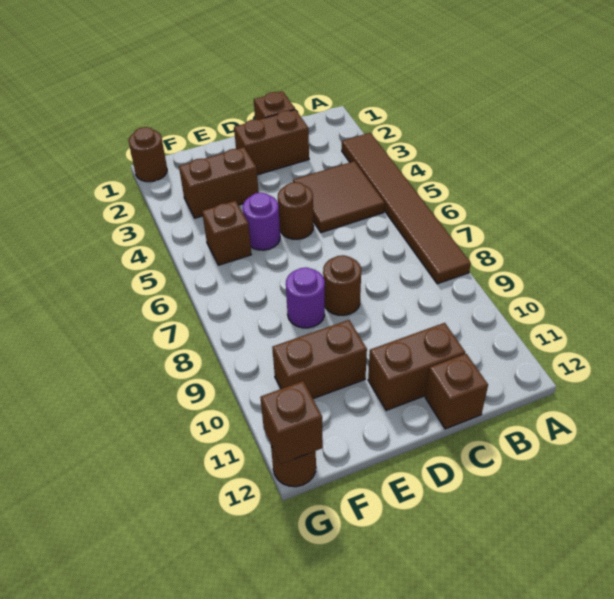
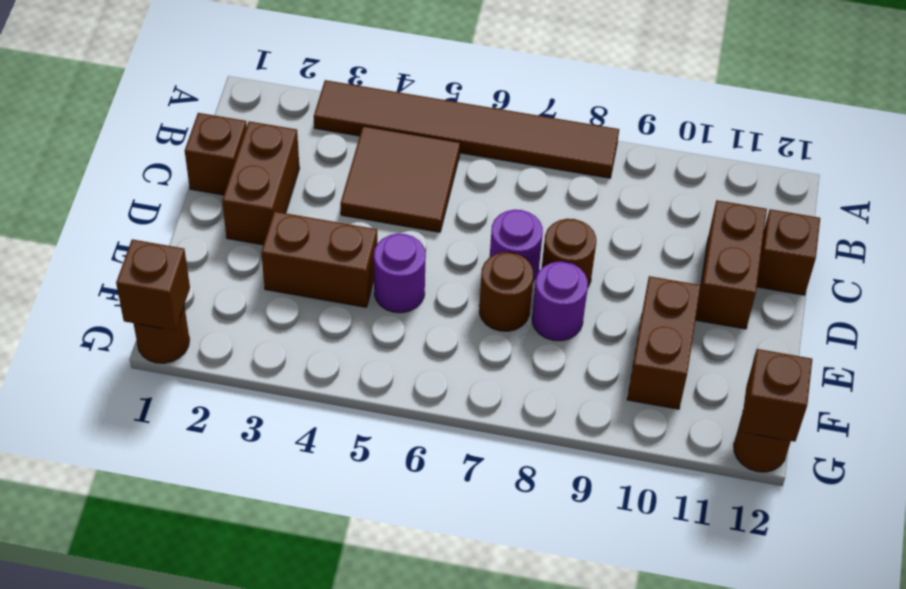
brown 1x1 round brick [278,182,314,239] -> brown 1x1 round brick moved to [479,252,533,331]
none -> purple 1x1 round brick [490,210,543,281]
brown 1x2 brick [179,147,259,218] -> brown 1x2 brick turned to [261,211,377,307]
brown 1x1 brick [202,201,252,265] -> brown 1x1 brick moved to [116,239,190,331]

